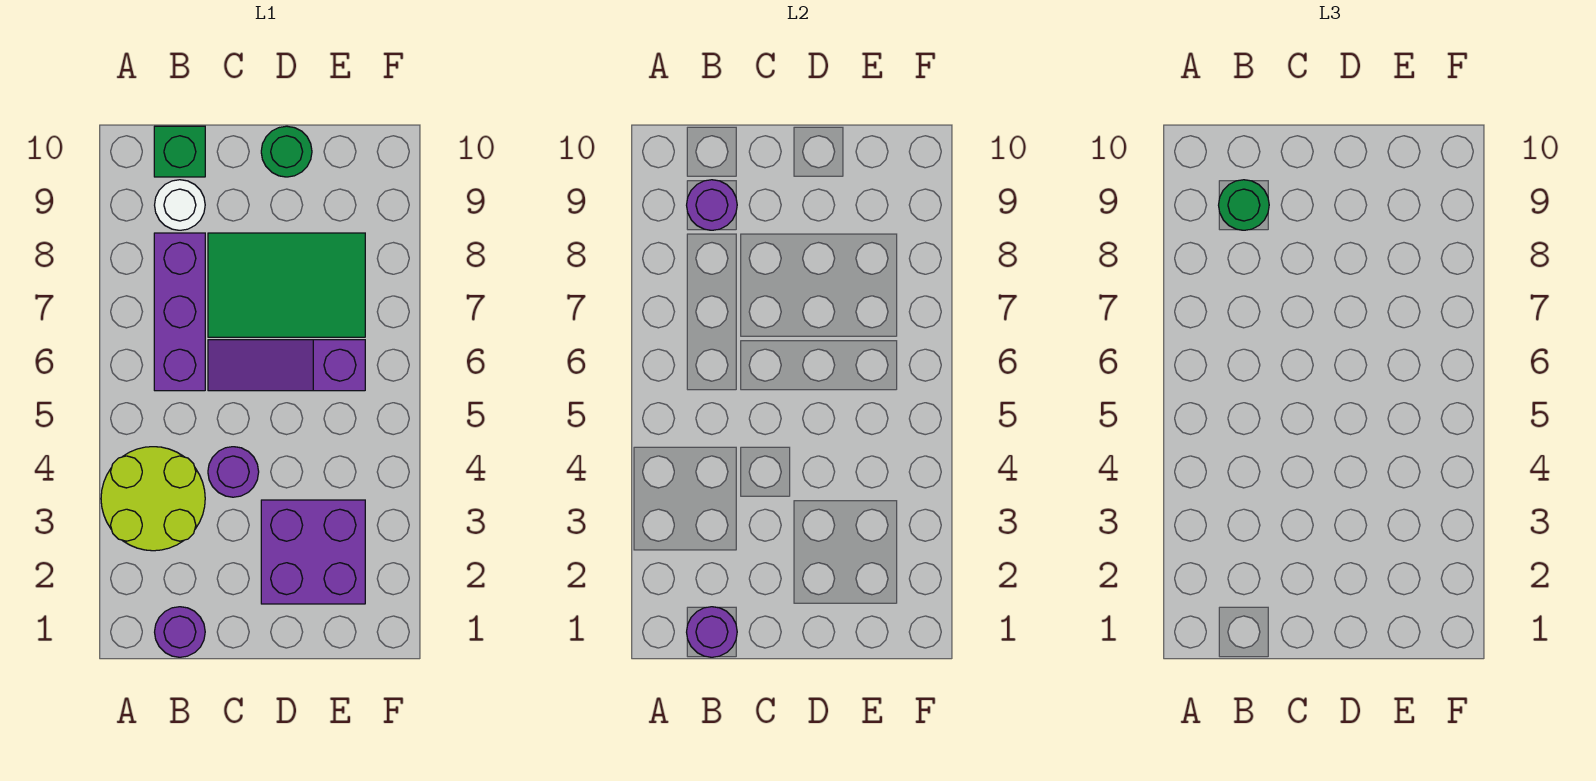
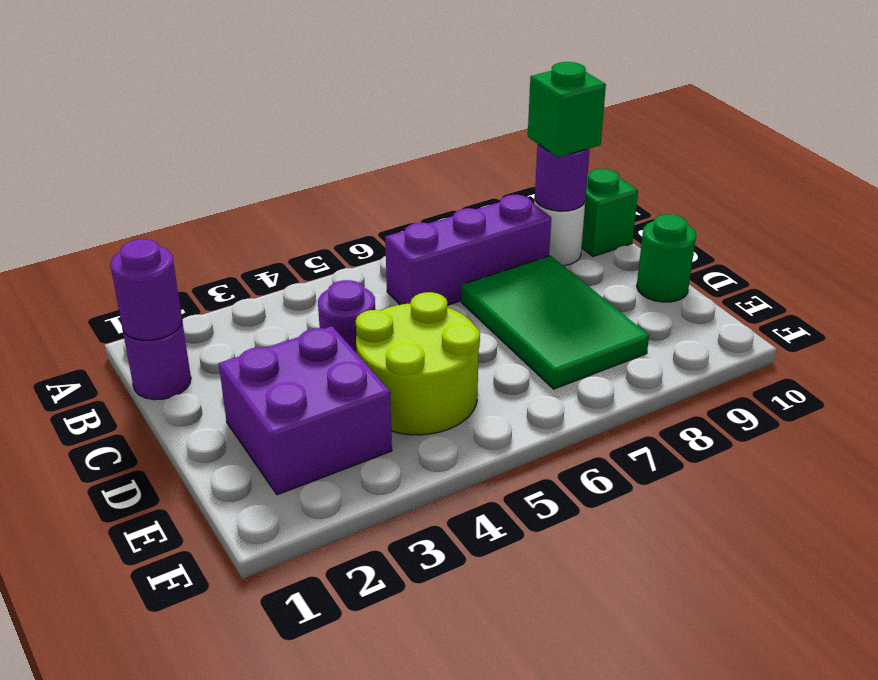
lime 2x2 round brick [101,447,205,551] -> lime 2x2 round brick moved to [356,292,480,435]
green 1x1 round brick [1219,180,1269,230] -> green 1x1 brick [528,62,606,158]
purple 1x3 slope [208,340,365,391] -> none

